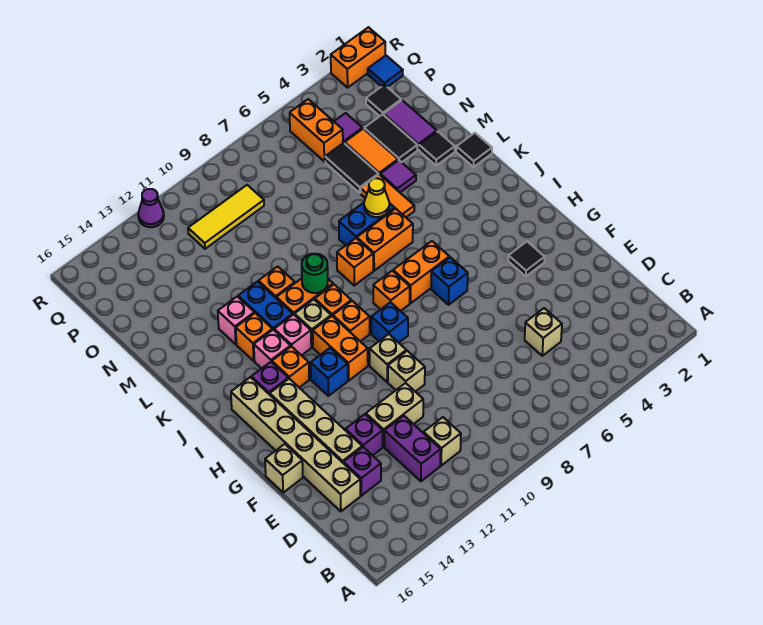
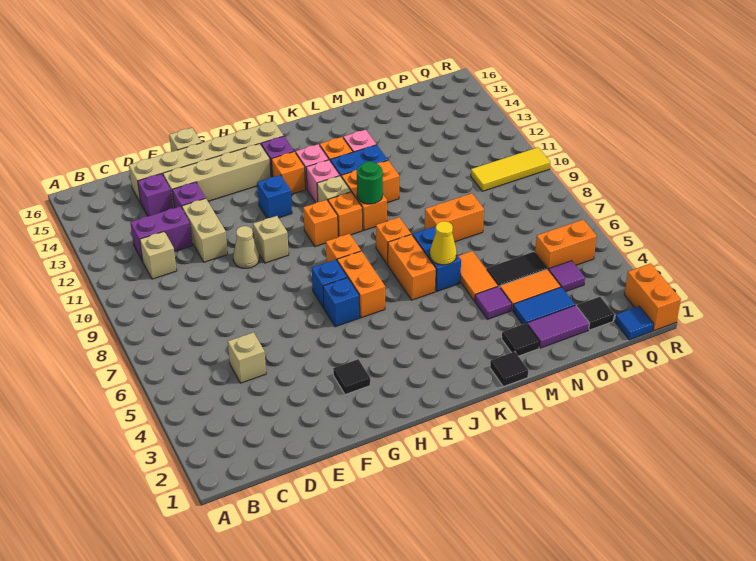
tan 1x1 brick [388,351,425,392] -> tan 1x1 cone [233,226,259,268]
blue 1x1 brick [371,302,408,343] -> blue 1x1 brick moved to [312,260,347,308]
orange 1x2 brick [313,316,368,380] -> orange 1x2 brick moved to [425,193,484,242]
orange 1x2 tile [361,174,414,217] -> orange 1x2 tile turned to [459,251,498,301]
black 1x2 tile [364,114,417,162] -> blue 1x2 tile [513,287,575,324]
yellow 1x3 tile [188,185,264,249] -> yellow 1x3 tile turned to [471,147,550,191]
purple 1x1 cone [138,189,164,227] -> none

